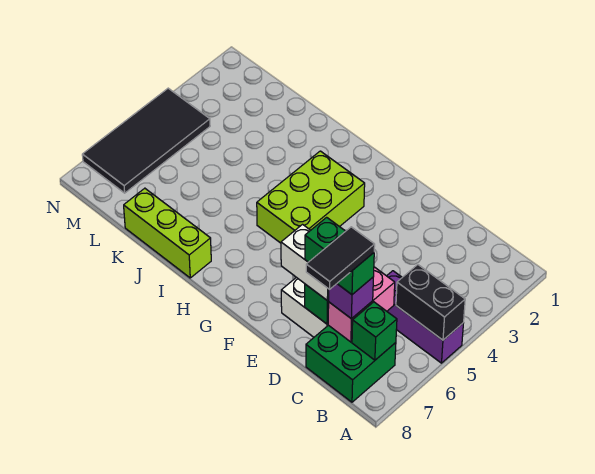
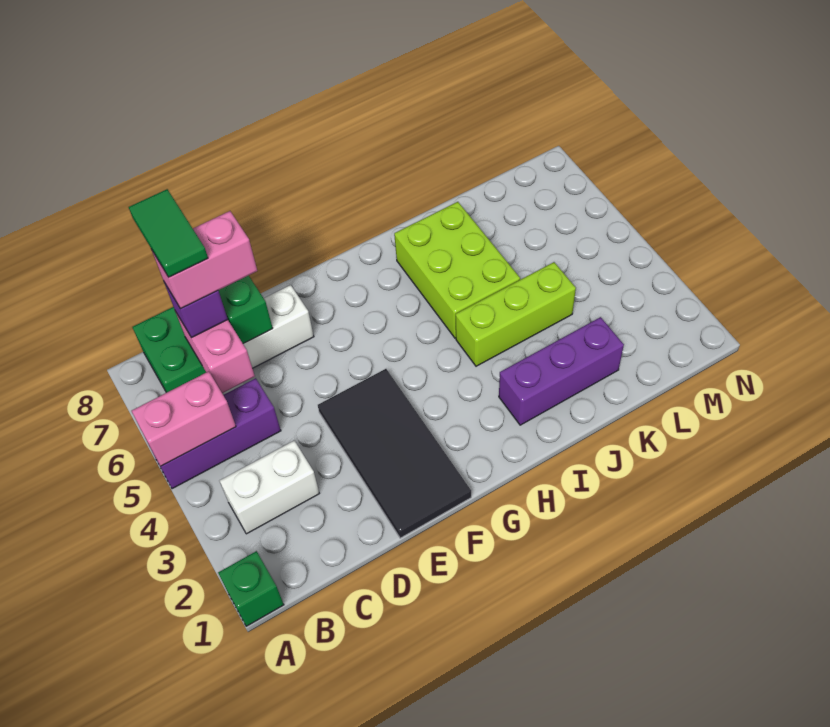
black 1x2 brick [396,265,465,340] -> pink 1x2 brick [132,371,236,466]
green 1x1 brick [352,302,397,360] -> green 1x1 brick moved to [218,551,284,626]
green 1x2 brick [305,217,374,294] -> pink 1x2 brick [152,211,257,309]
black 1x2 tile [306,227,375,289] -> green 1x2 tile [129,189,208,277]
white 1x2 brick [281,225,329,301] -> white 1x2 brick moved to [220,441,319,534]
lime 2x3 brick [257,151,365,243] -> lime 2x3 brick moved to [394,202,520,338]
none -> purple 1x3 brick [499,317,624,425]
lime 1x3 brick [124,188,211,278] -> lime 1x3 brick moved to [456,262,576,366]
black 2x4 tile [82,88,210,193] -> black 2x4 tile moved to [318,369,471,538]

